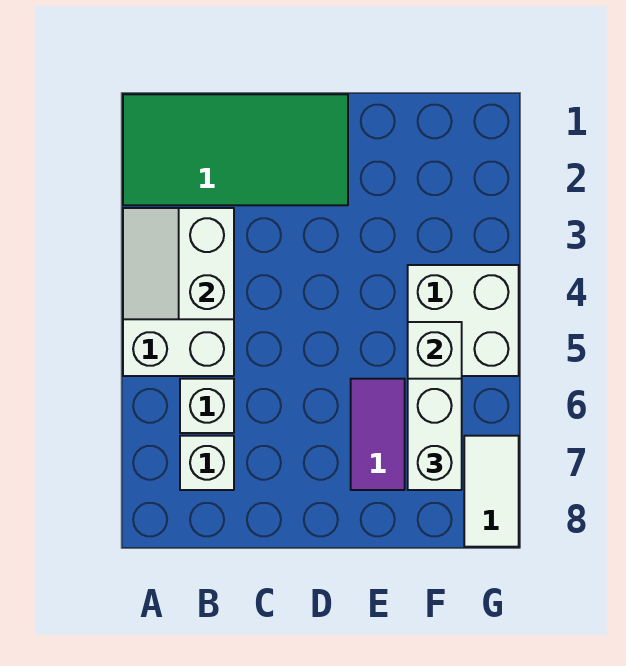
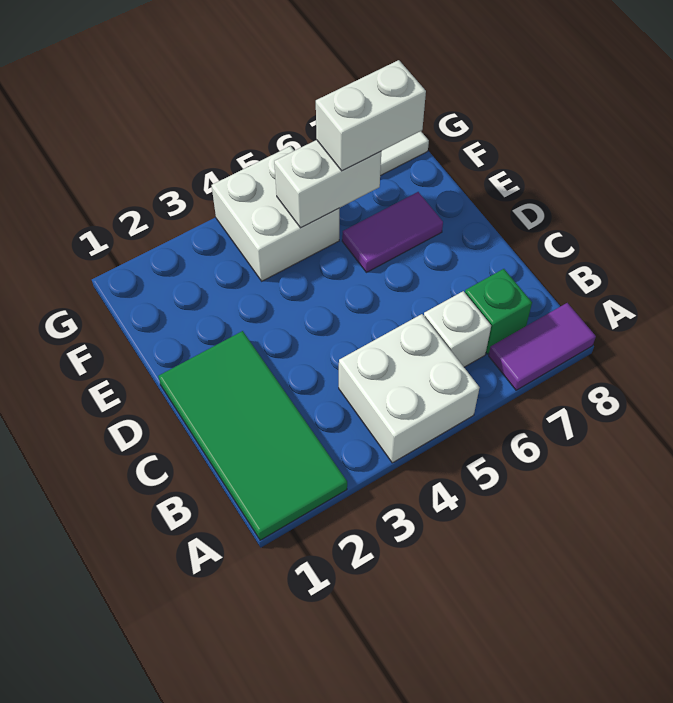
white 2x2 slope [123,208,234,319] -> none
none -> purple 1x2 tile [489,303,596,390]
white 1x1 brick [180,436,234,490] -> green 1x1 brick [465,269,532,354]

